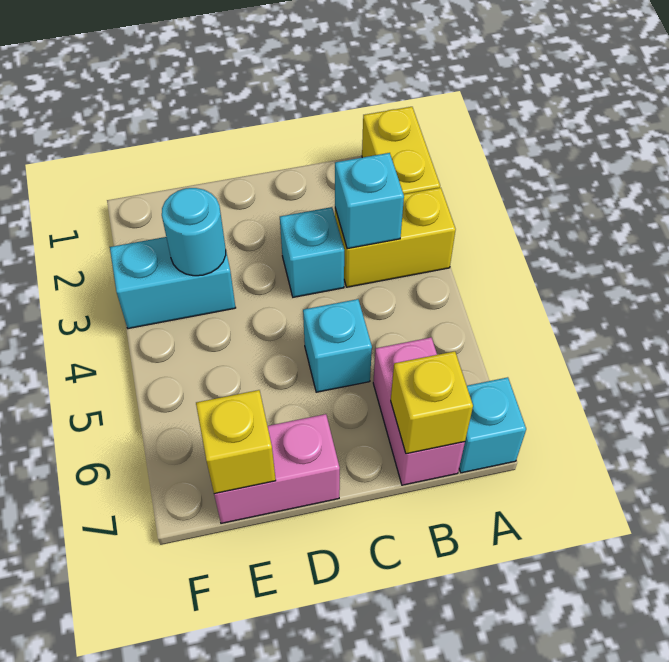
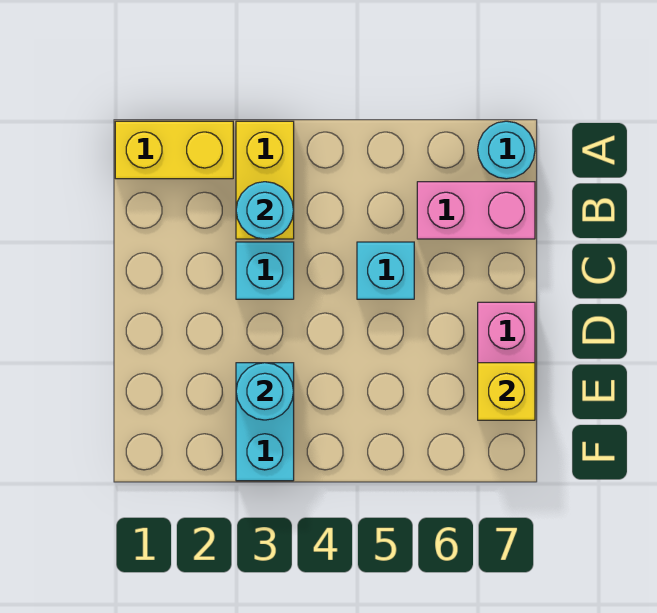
cyan 1x1 brick [459,377,526,473] -> cyan 1x1 round brick [478,121,535,179]
cyan 1x1 brick [335,153,404,249] -> cyan 1x1 round brick [236,182,294,239]
yellow 1x1 brick [391,351,473,454] -> none

